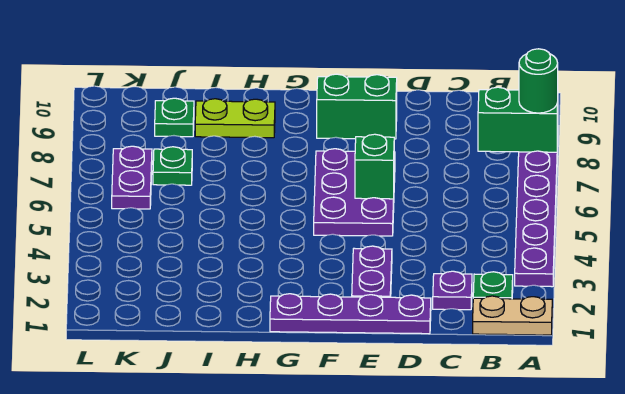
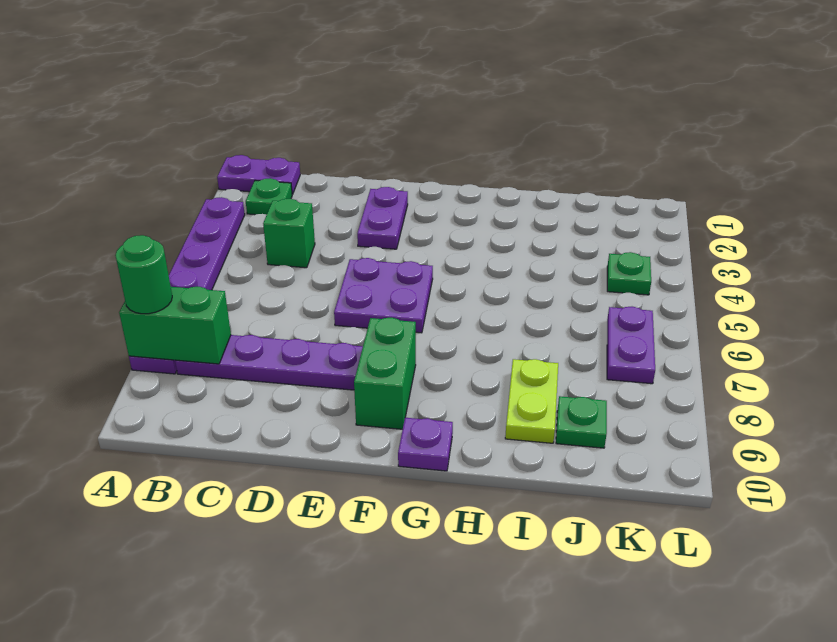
tan 1x2 plate [473,296,552,335] -> purple 1x2 plate [217,155,300,195]
purple 1x1 plate [433,271,472,310] -> purple 1x1 plate moved to [398,418,453,471]
purple 1x4 plate [270,294,431,334] -> purple 1x4 plate moved to [175,335,363,390]
purple 2x3 plate [314,149,395,236] -> purple 2x2 plate [334,258,433,333]
green 1x1 brick [355,134,394,199] -> green 1x1 brick moved to [263,199,315,268]
green 1x2 brick [317,74,397,139] -> green 1x2 brick turned to [354,318,416,429]
lime 1x2 plate [195,99,275,138] -> lime 1x2 plate turned to [505,359,558,443]
green 1x1 plate [153,147,192,185] -> green 1x1 plate moved to [607,252,651,295]

